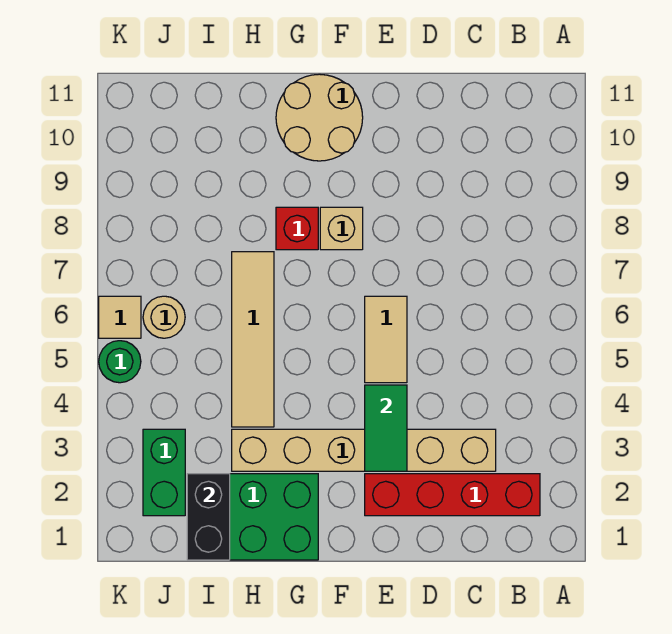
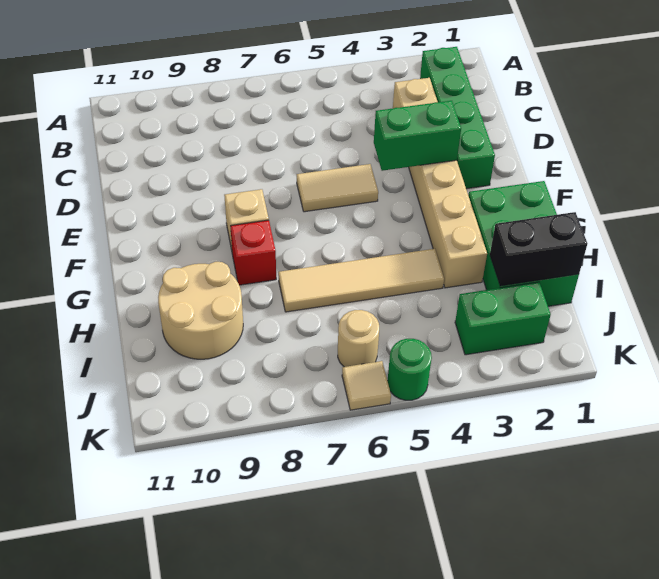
red 1x4 brick [365,474,540,516] -> green 1x4 brick [420,47,495,189]
green 1x2 tile [365,385,407,471] -> green 1x2 brick [374,101,461,171]
tan 2x2 round brick [276,74,363,161] -> tan 2x2 round brick moved to [158,262,243,359]

